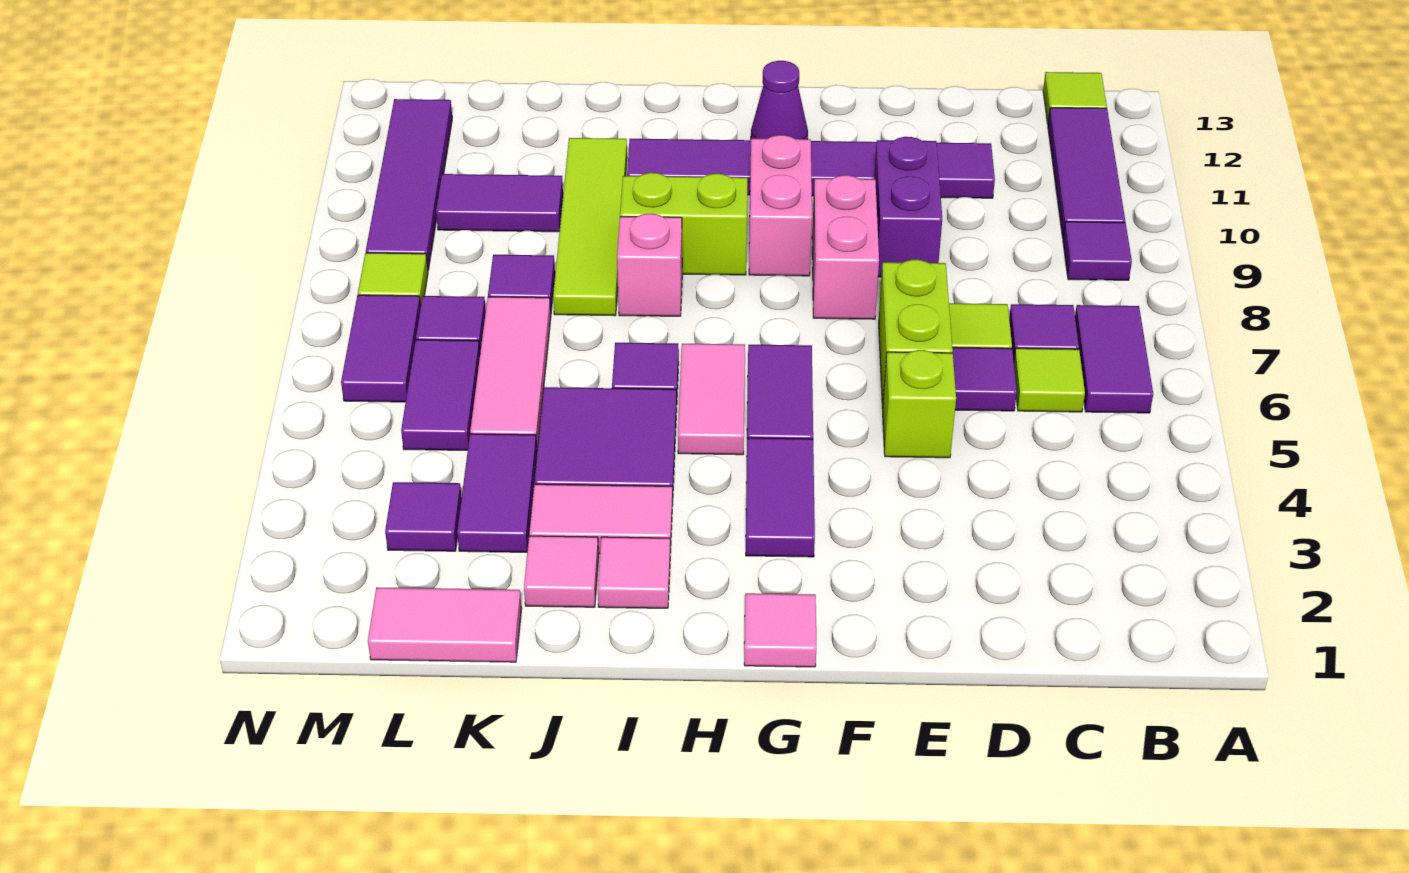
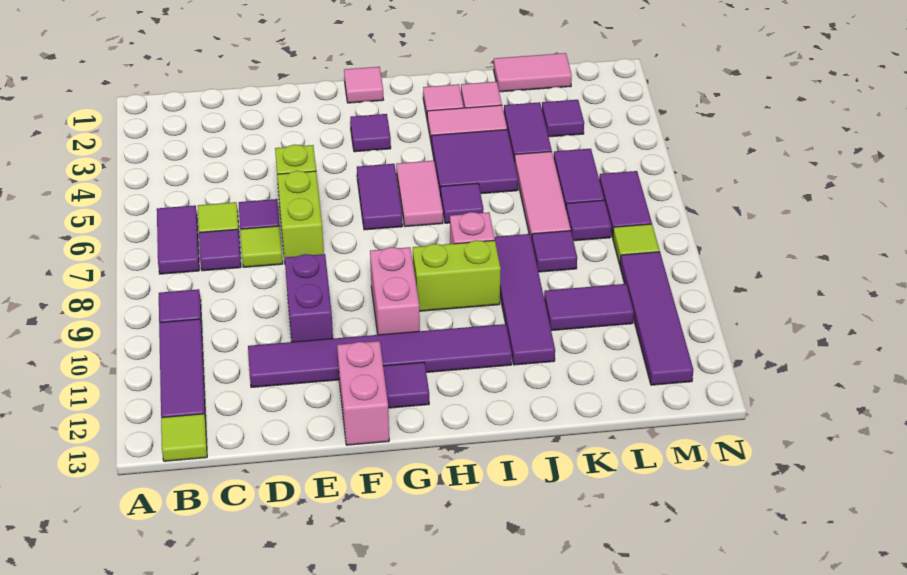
pink 1x2 brick [812,175,879,319] -> pink 1x2 brick moved to [337,341,389,445]
purple 1x2 tile [746,438,815,557] -> purple 1x1 tile [350,114,391,152]
purple 1x1 cone [751,61,808,139] -> purple 1x1 tile [383,362,429,408]
lime 1x4 tile [553,138,627,316] -> purple 1x4 tile [495,234,555,365]

